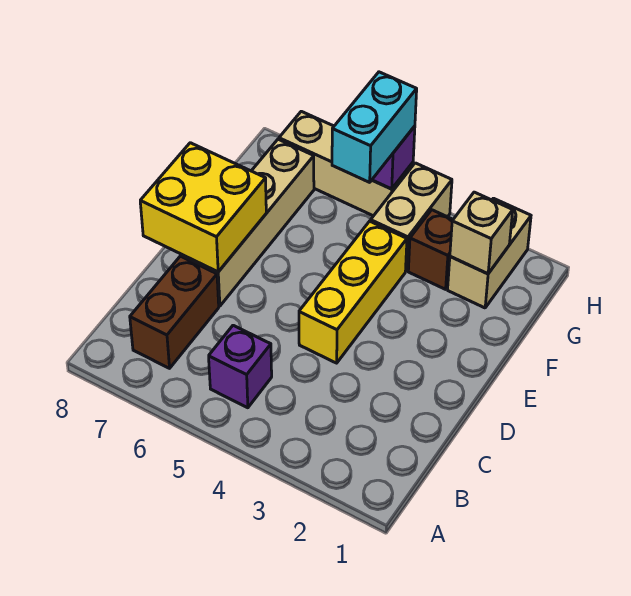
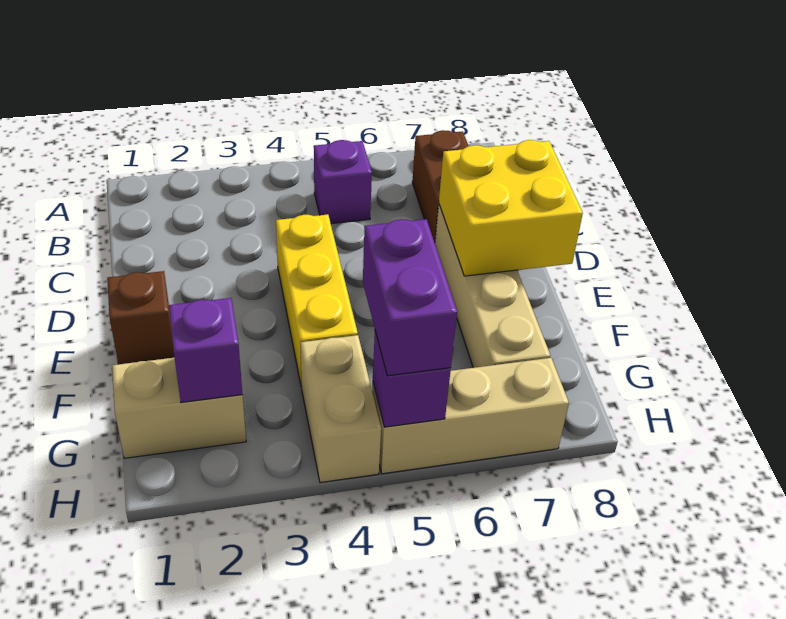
tan 1x2 brick [448,198,531,308] -> tan 1x2 brick turned to [112,358,246,458]
tan 1x1 brick [450,192,513,274] -> purple 1x1 brick [169,298,243,402]
brown 1x1 brick [408,210,453,289] -> brown 1x1 brick moved to [107,271,174,364]
cyan 1x2 brick [332,72,417,182] -> purple 1x2 brick [363,219,457,376]

